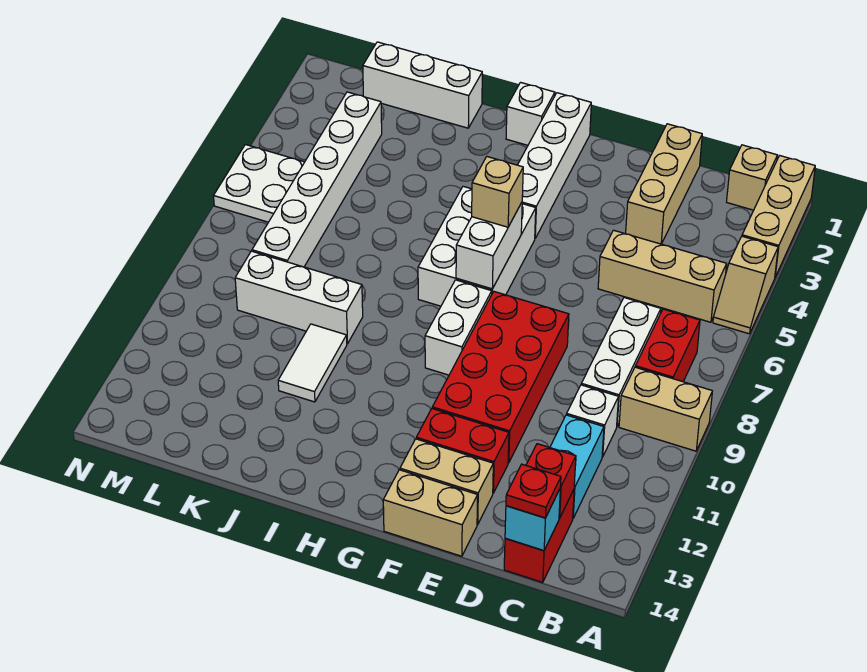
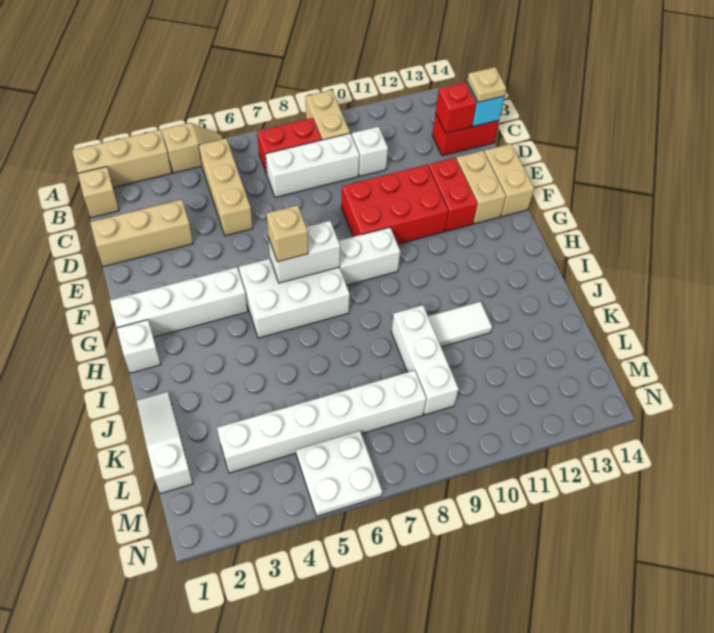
cyan 1x2 brick [550,415,604,518] -> none
red 1x1 plate [506,464,561,518] -> tan 1x1 plate [467,67,506,102]
red 2x4 brick [432,292,569,463] -> red 2x3 brick [341,165,448,244]
white 1x3 brick [363,42,482,128] -> white 1x3 slope [137,392,193,493]

